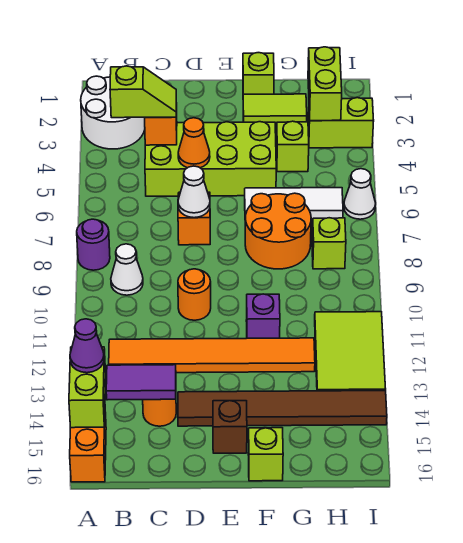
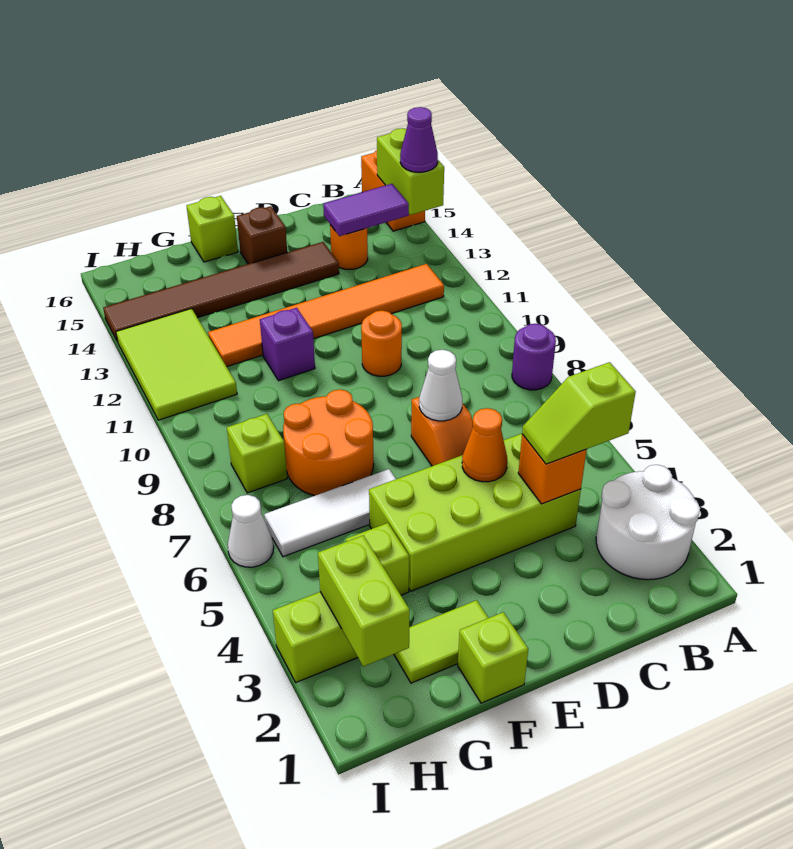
white 1x1 cone [111,244,143,295] -> none

